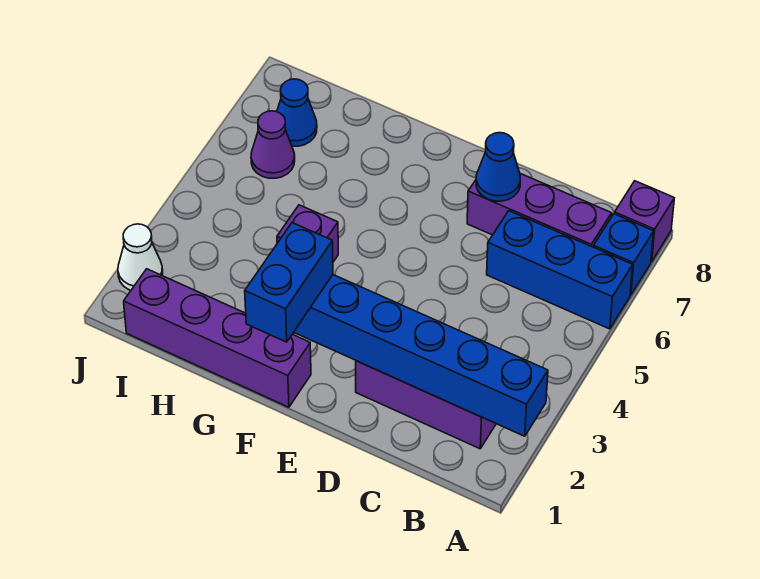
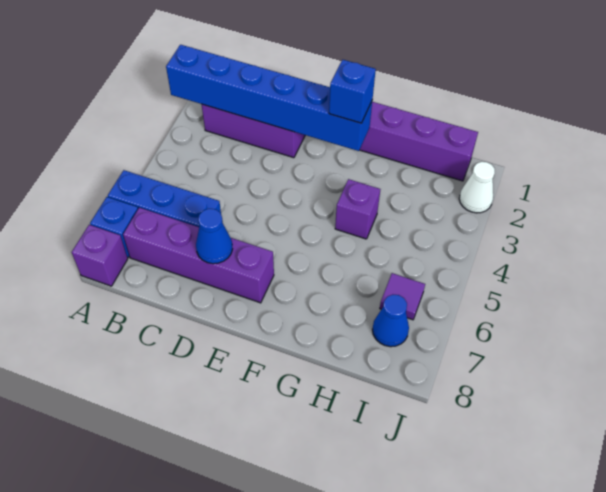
purple 1x3 brick [467,174,612,247] -> purple 1x4 brick [123,208,274,303]
blue 1x2 brick [245,223,333,342] -> blue 1x1 brick [329,60,376,123]
purple 1x1 cone [251,111,295,178] -> purple 1x1 tile [380,273,425,320]

